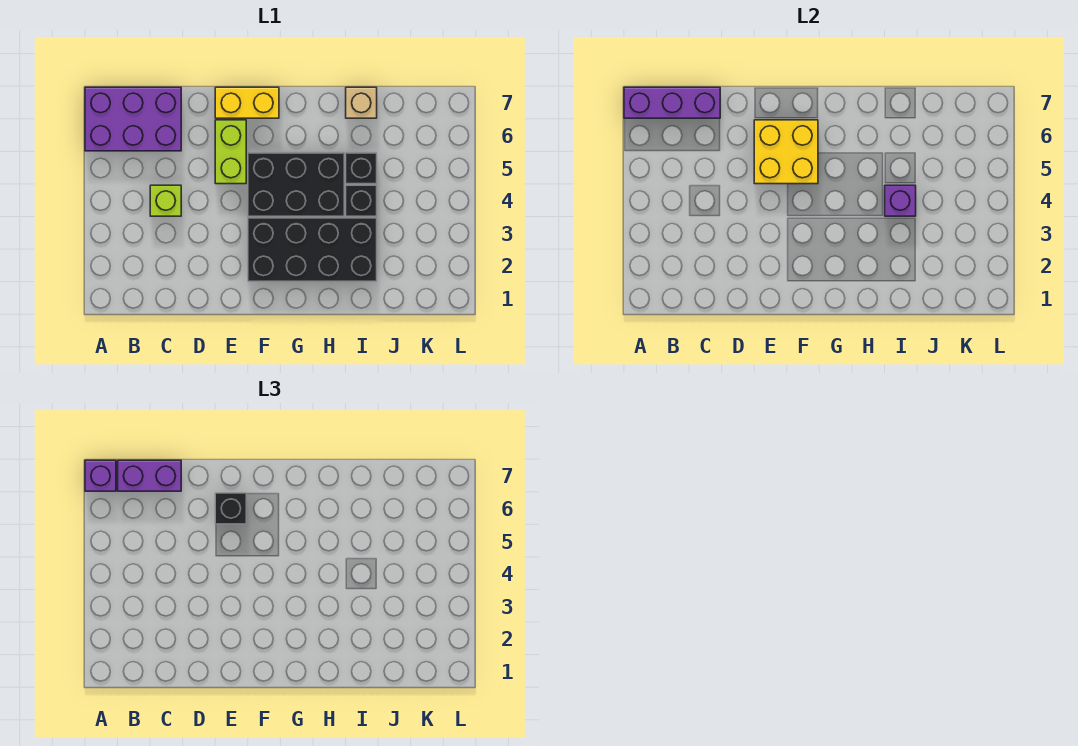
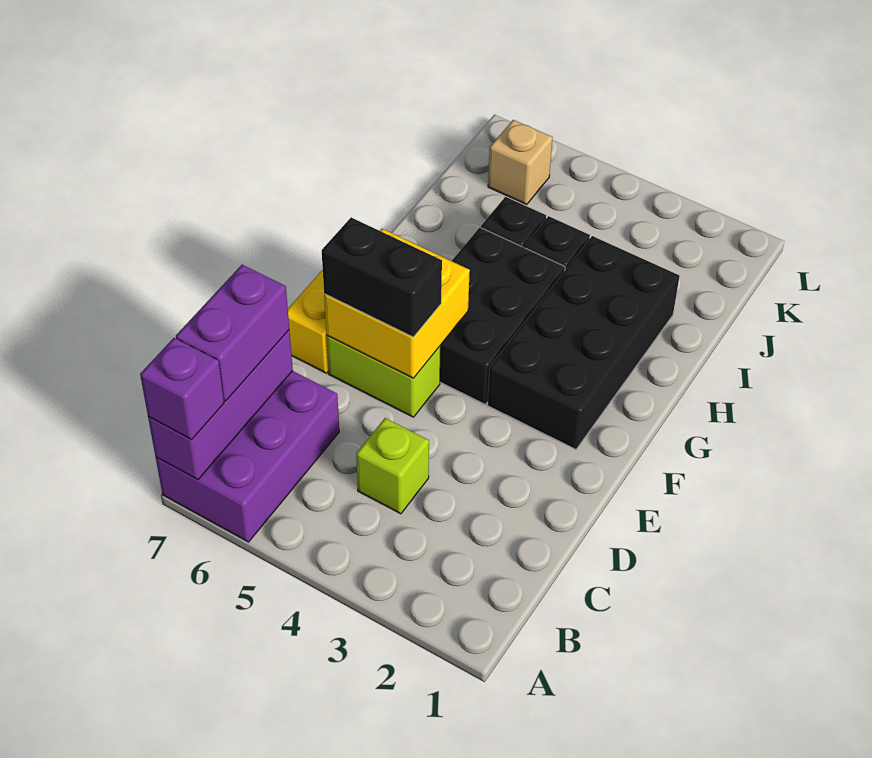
black 1x1 brick [215,493,246,524] -> black 1x2 brick [322,218,442,337]
purple 1x1 brick [885,185,916,216] -> none
tan 1x1 brick [346,87,377,118] -> tan 1x1 brick moved to [488,120,553,204]

